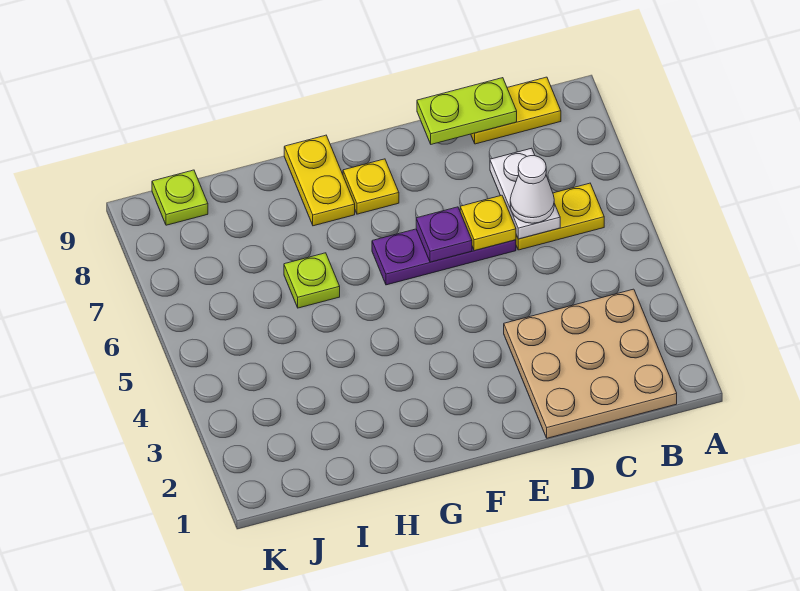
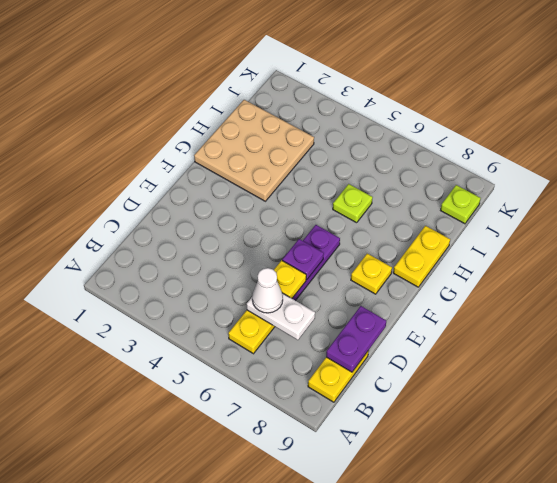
tan 3x3 plate [504,289,677,438] -> tan 3x3 plate moved to [194,100,314,201]
lime 1x2 plate [417,78,517,144] -> purple 1x2 plate [326,306,386,372]
yellow 1x2 plate [284,135,355,226] -> yellow 1x2 plate turned to [393,226,450,287]

